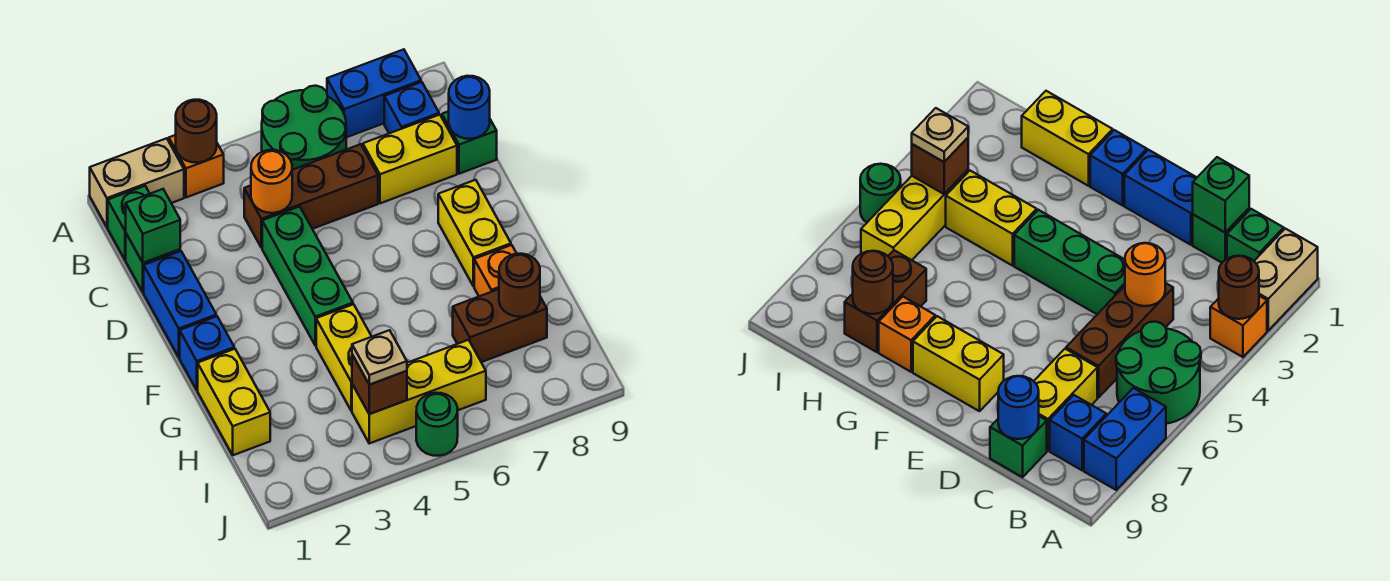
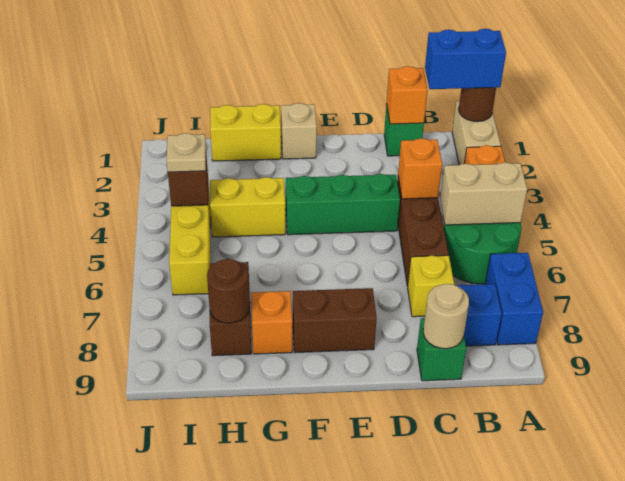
brown 1x1 round brick [176,100,217,163] -> brown 1x1 round brick moved to [459,88,496,122]
none -> tan 1x2 brick [440,162,527,225]
green 1x1 brick [108,186,150,260] -> none
green 1x1 brick [126,189,180,263] -> orange 1x1 brick [387,66,427,124]
orange 1x1 round brick [251,150,292,213] -> orange 1x1 brick [398,138,442,199]
yellow 1x2 brick [363,115,457,203] -> yellow 1x1 brick [408,255,454,317]
blue 1x1 round brick [449,76,490,139] -> tan 1x1 round brick [423,284,469,349]
blue 1x2 brick [144,251,216,357] -> blue 1x2 brick moved to [425,29,506,89]
yellow 1x2 brick [438,180,511,286] -> brown 1x2 brick [293,288,377,352]
blue 1x1 brick [180,316,234,390] -> tan 1x1 brick [281,103,317,159]
green 1x1 round brick [416,393,458,456] -> none

